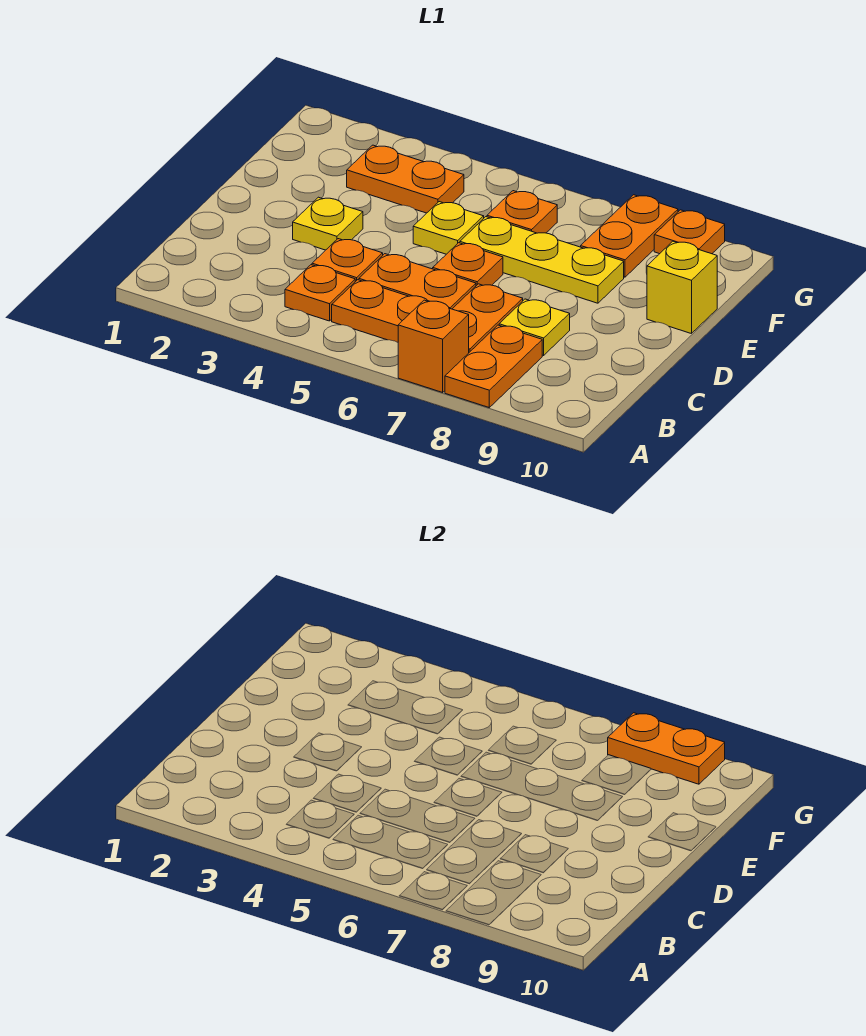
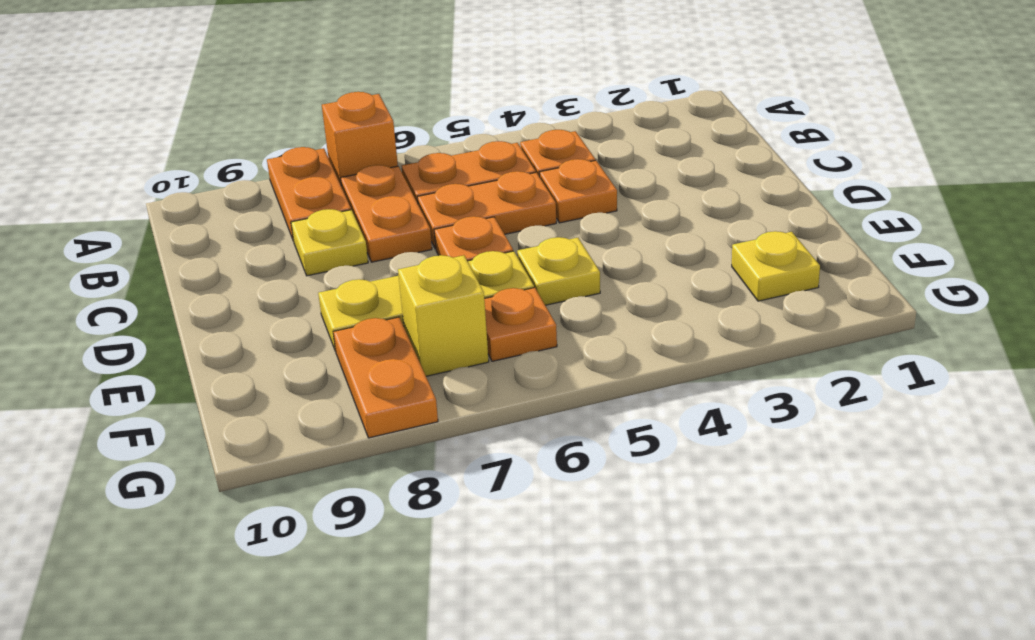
yellow 1x1 plate [293,197,363,250] -> yellow 1x1 plate moved to [732,231,820,301]
yellow 1x1 brick [647,241,717,334] -> yellow 1x1 brick moved to [398,255,489,376]
orange 1x2 plate [347,145,464,213] -> none
orange 1x2 plate [608,713,725,784] -> none
orange 1x1 plate [654,210,725,254] -> none

